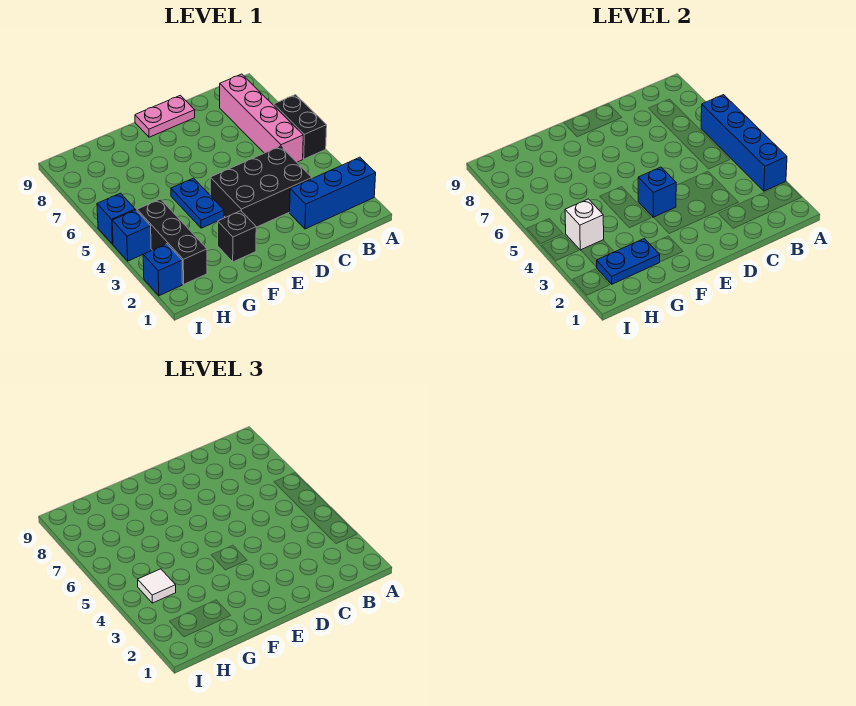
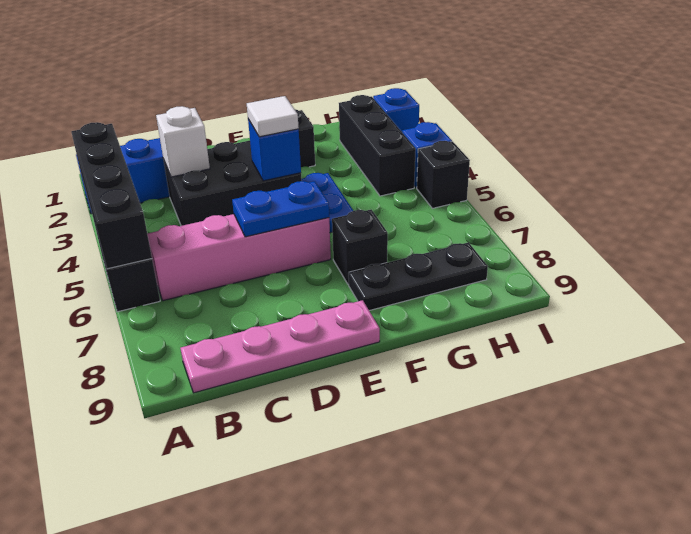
blue 1x4 brick [701,95,787,191] -> black 1x4 brick [71,122,152,269]
pink 1x4 brick [219,74,303,162] -> pink 1x4 brick turned to [147,214,331,301]
pink 1x2 plate [135,95,195,137] -> pink 1x4 plate [180,300,380,393]
none -> black 1x1 brick [332,210,388,284]
none -> black 1x3 plate [348,242,488,311]
blue 1x2 plate [597,239,660,284] -> blue 1x2 plate moved to [232,181,329,237]
white 1x1 brick [565,199,604,250] -> white 1x1 brick moved to [156,106,210,177]
white 1x1 tile [138,569,176,603] -> white 1x1 tile moved to [247,96,299,137]
blue 1x1 brick [97,193,135,244] -> black 1x1 brick [417,141,470,208]

